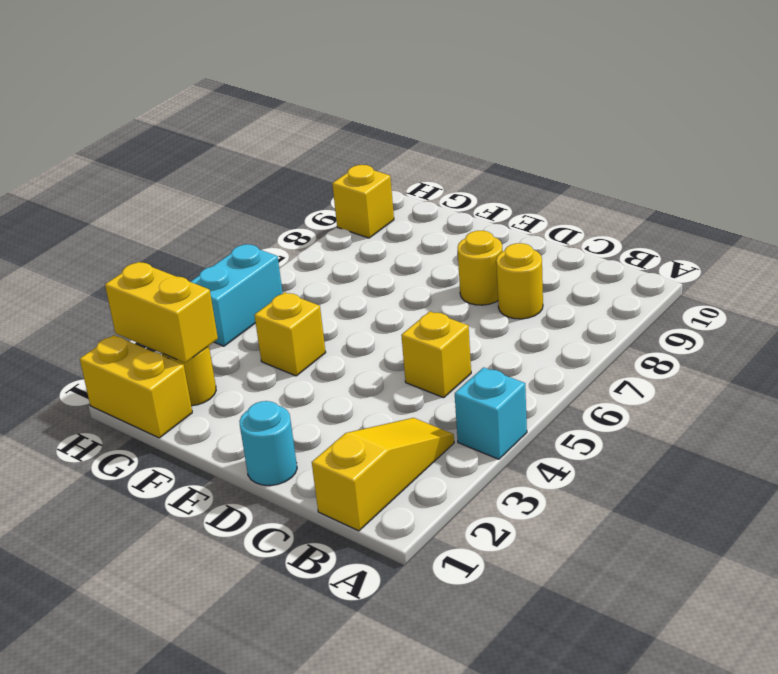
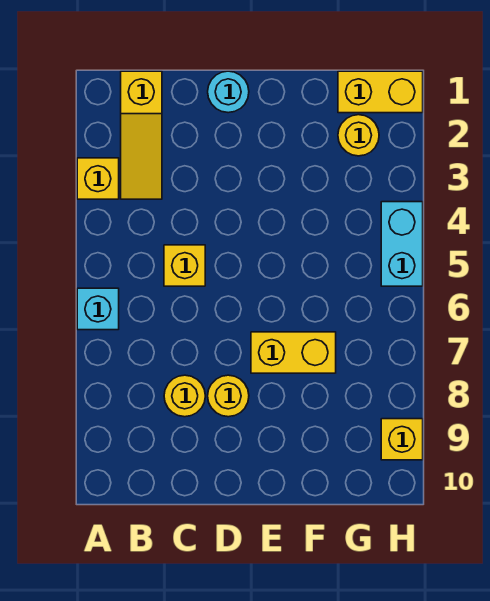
cyan 1x1 brick [455,367,527,459] -> cyan 1x1 brick moved to [77,288,119,330]
yellow 1x1 brick [254,292,326,376] -> yellow 1x1 brick moved to [77,158,119,199]
yellow 1x2 brick [105,262,218,363] -> yellow 1x2 brick moved to [251,332,336,373]

